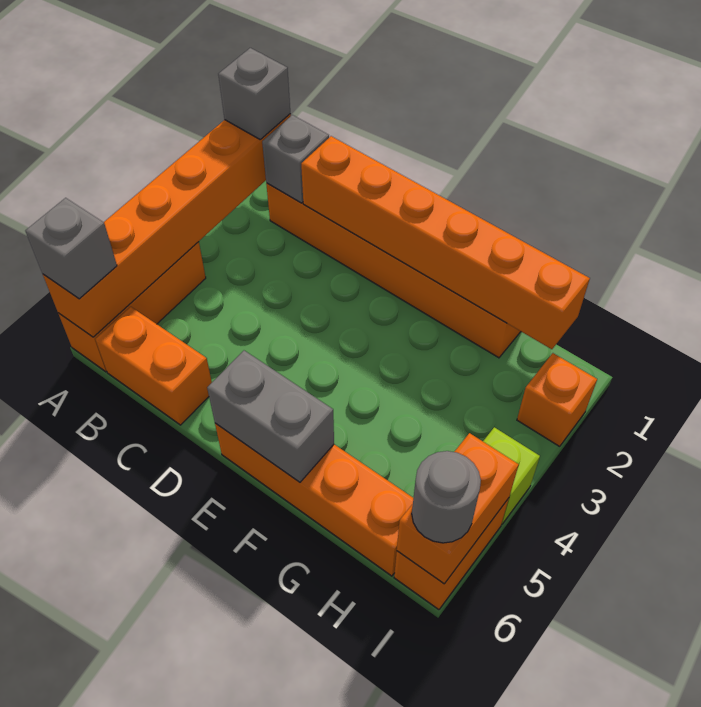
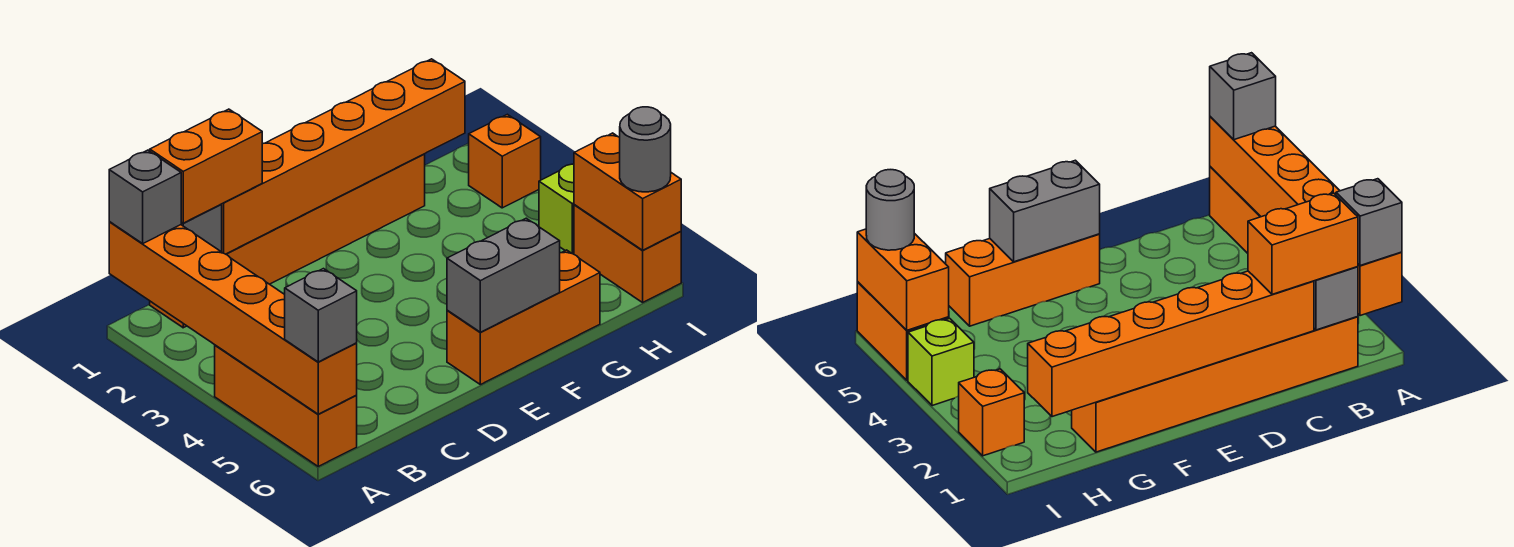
orange 1x2 brick [96,307,212,425] -> orange 1x2 brick moved to [150,109,262,223]
orange 1x4 brick [215,423,413,576] -> orange 1x3 brick [447,250,600,385]

